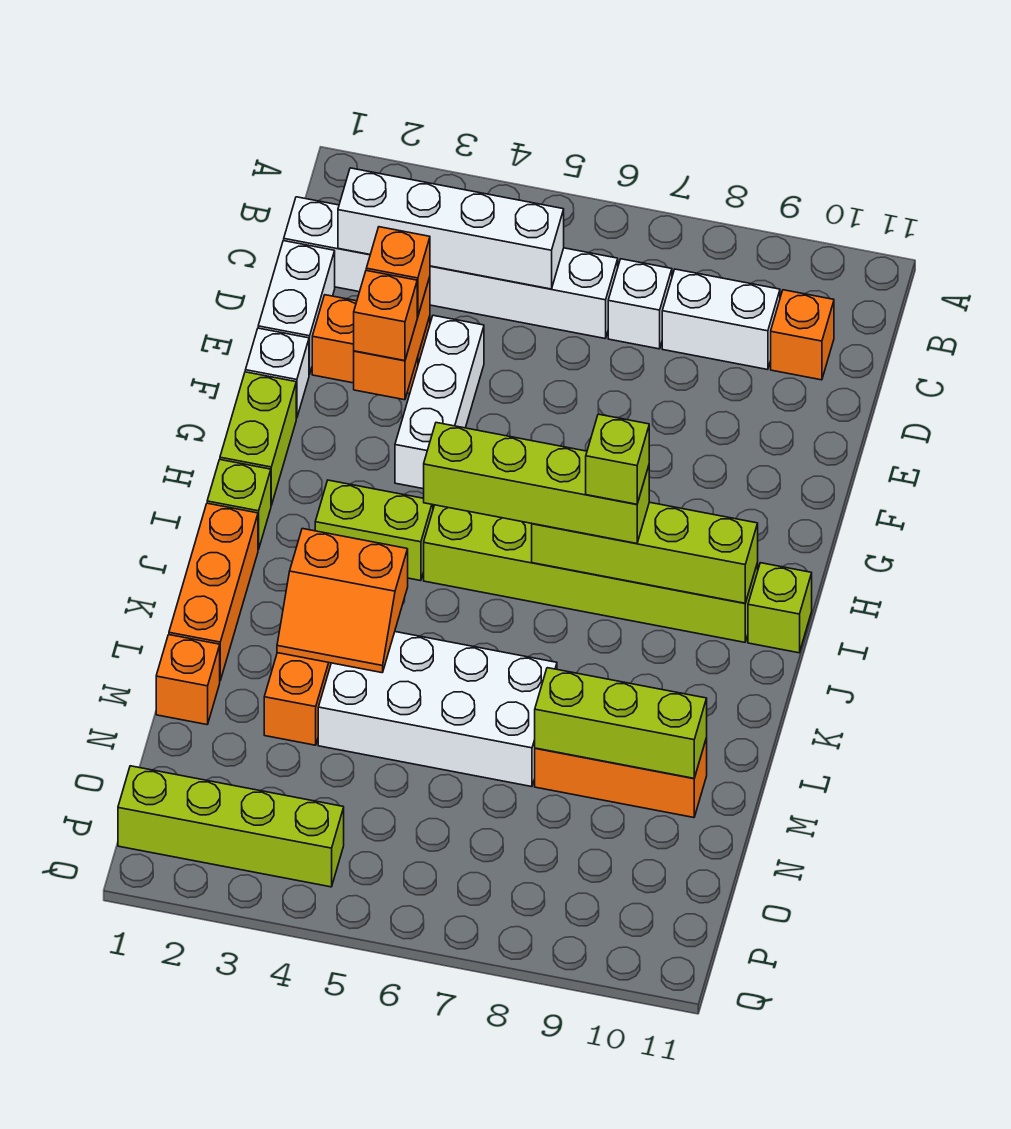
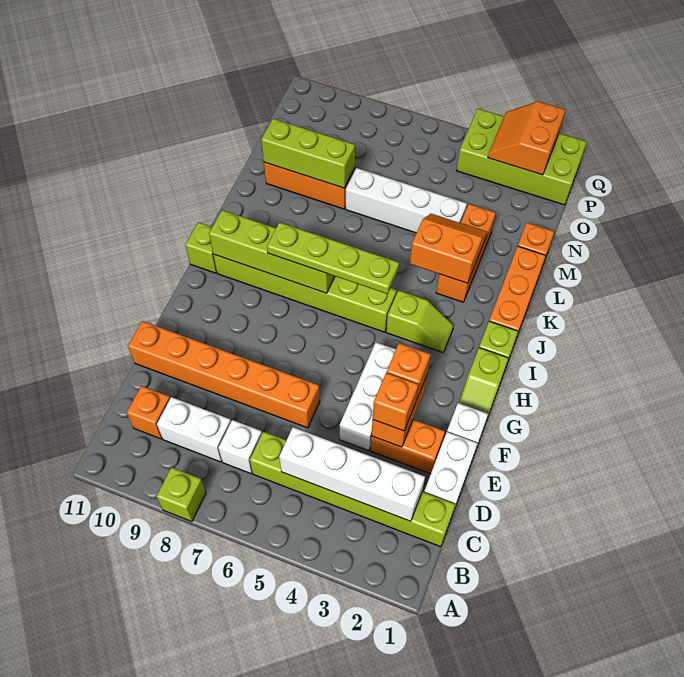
white 1x6 brick [284,197,618,338] -> lime 1x6 brick [250,432,455,547]
none -> orange 1x6 brick [128,321,320,428]
lime 1x2 brick [220,372,296,505] -> lime 1x2 slope [459,348,508,418]
lime 1x2 brick [315,480,433,581] -> lime 1x2 slope [386,290,454,353]
lime 1x4 brick [424,423,649,543] -> lime 1x4 plate [267,222,399,294]
lime 1x1 brick [586,414,649,504] -> lime 1x1 brick moved to [157,467,206,521]
white 2x4 brick [318,632,557,787] -> white 1x4 brick [346,168,467,233]
lime 1x4 brick [118,766,344,887] -> lime 2x4 brick [456,109,587,205]
none -> orange 2x2 slope [488,102,565,175]

